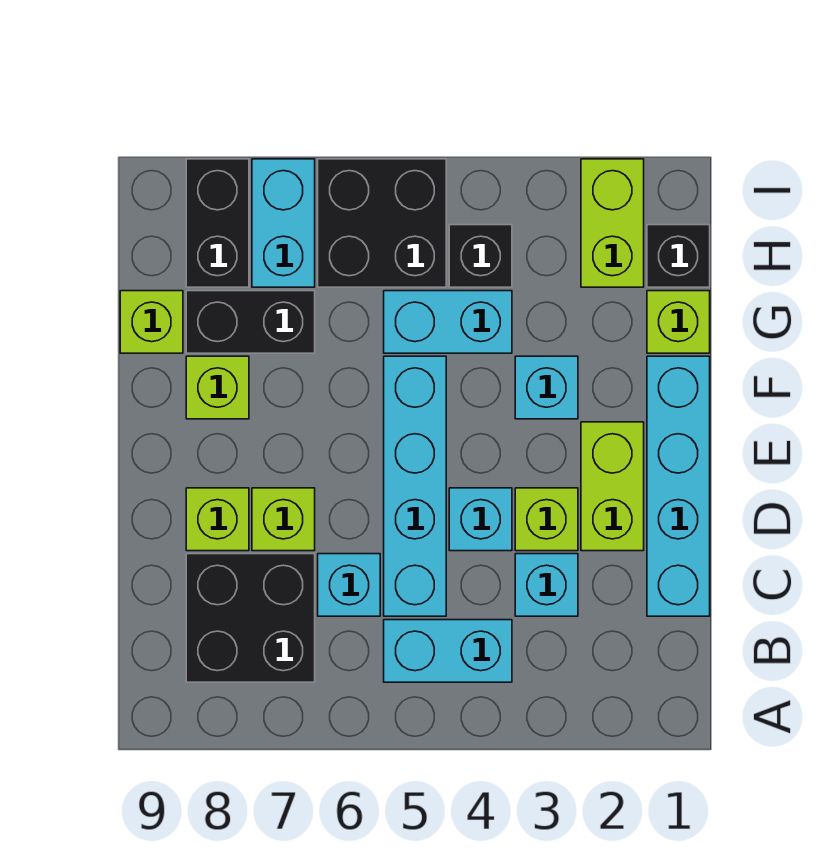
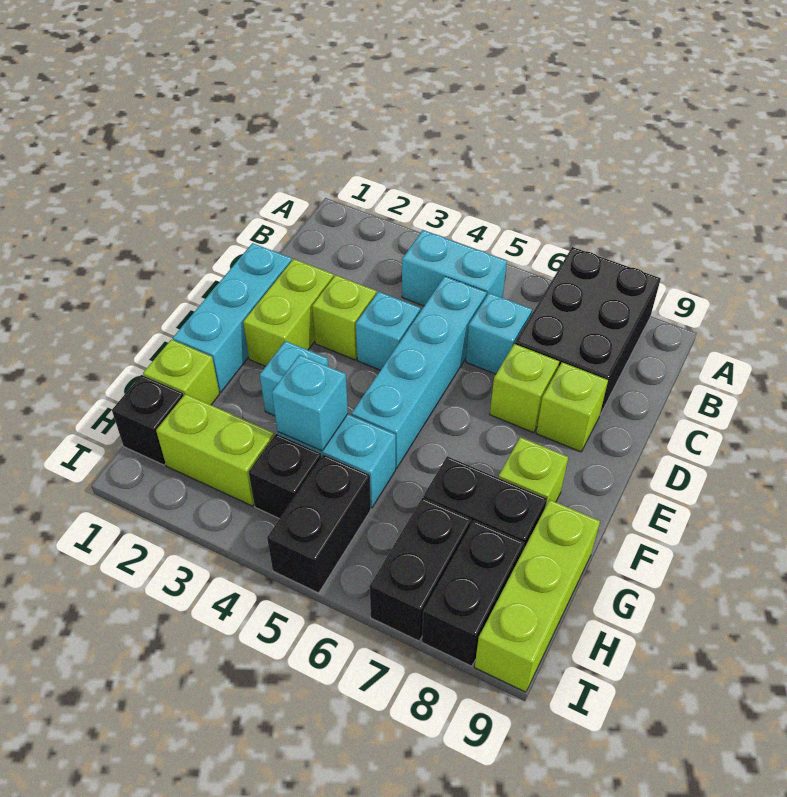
black 2x2 brick [186,554,315,682] -> black 2x3 brick [515,247,661,414]
cyan 1x4 brick [647,356,710,616] -> cyan 1x3 brick [173,243,292,392]
cyan 1x1 brick [515,554,578,616] -> cyan 1x1 brick moved to [272,355,348,451]
lime 1x1 brick [120,291,183,353] -> lime 1x3 brick [475,500,600,692]
lime 1x2 brick [581,159,644,287] -> lime 1x2 brick turned to [156,394,274,506]
black 2x2 brick [318,159,446,287] -> black 1x2 brick [267,455,371,593]
cyan 1x2 brick [252,159,315,287] -> black 1x2 brick [370,498,471,641]

